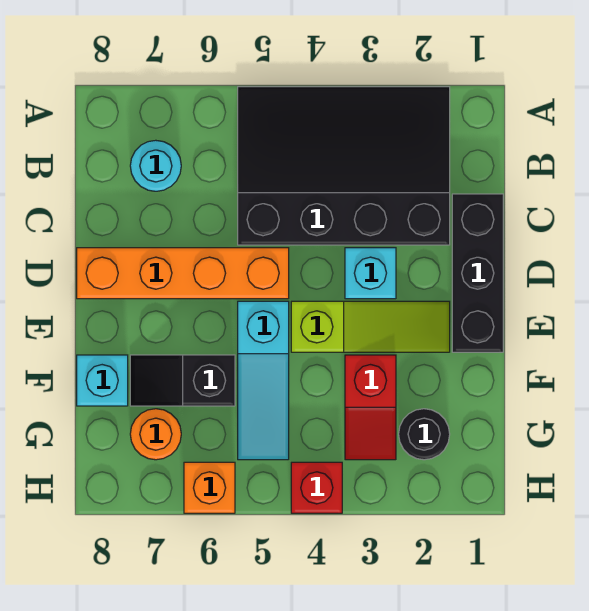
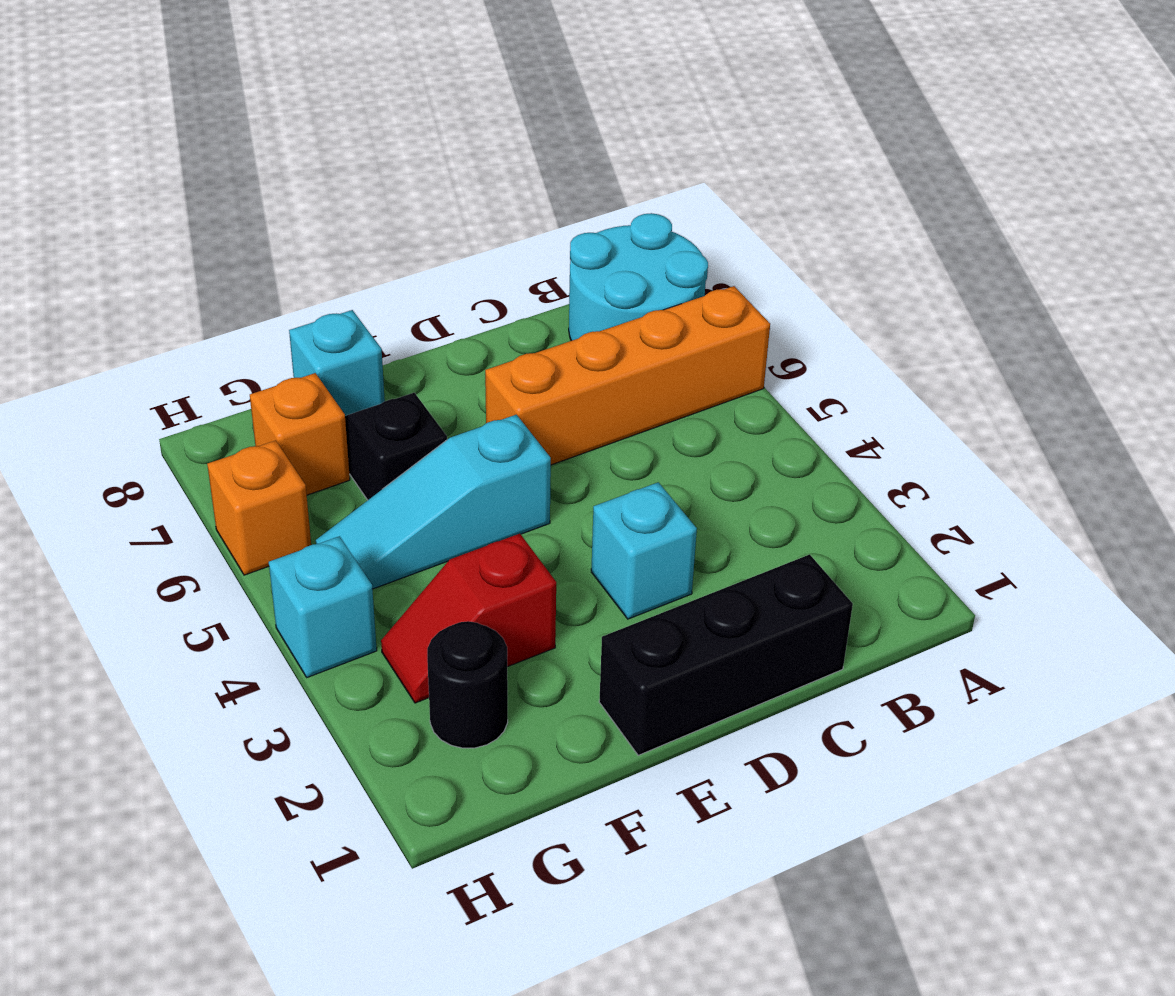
black 3x4 slope [238,87,450,245] -> none
cyan 1x1 round brick [130,140,181,191] -> cyan 2x2 round brick [569,213,708,341]
orange 1x4 brick [77,248,289,299] -> orange 1x4 brick turned to [485,286,770,465]
lime 1x3 slope [291,301,450,352] -> none
orange 1x1 round brick [130,409,181,460] -> orange 1x1 brick [250,373,350,495]
red 1x1 brick [291,462,342,513] -> cyan 1x1 brick [269,536,377,677]

